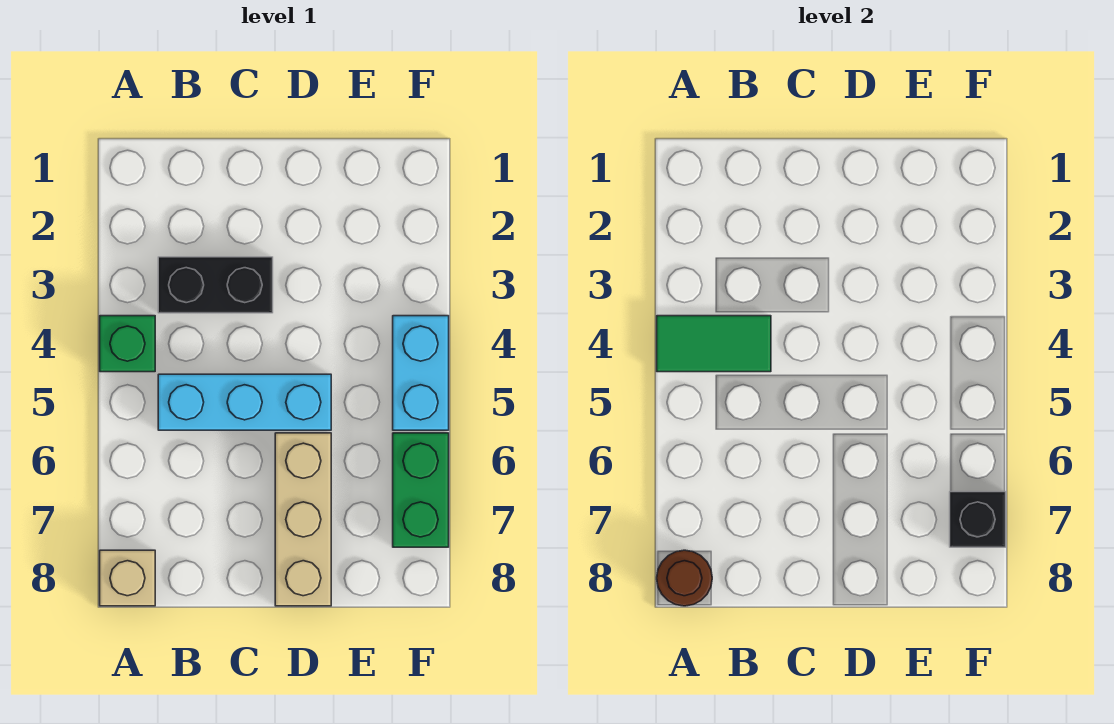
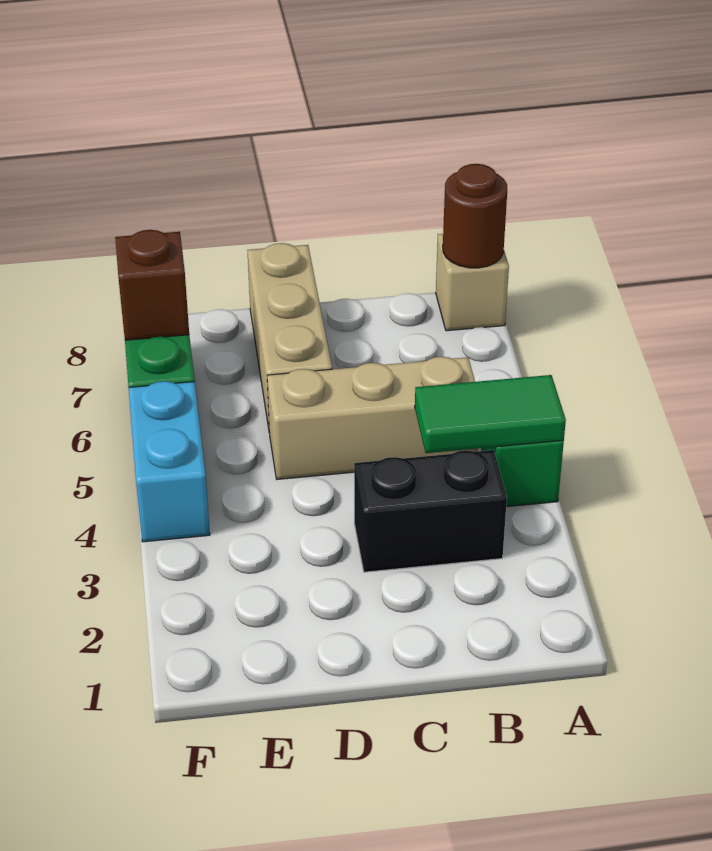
cyan 1x3 brick [158,374,331,430] -> tan 1x3 brick [267,357,478,479]
black 1x1 brick [950,492,1006,547] -> brown 1x1 brick [115,230,189,340]

